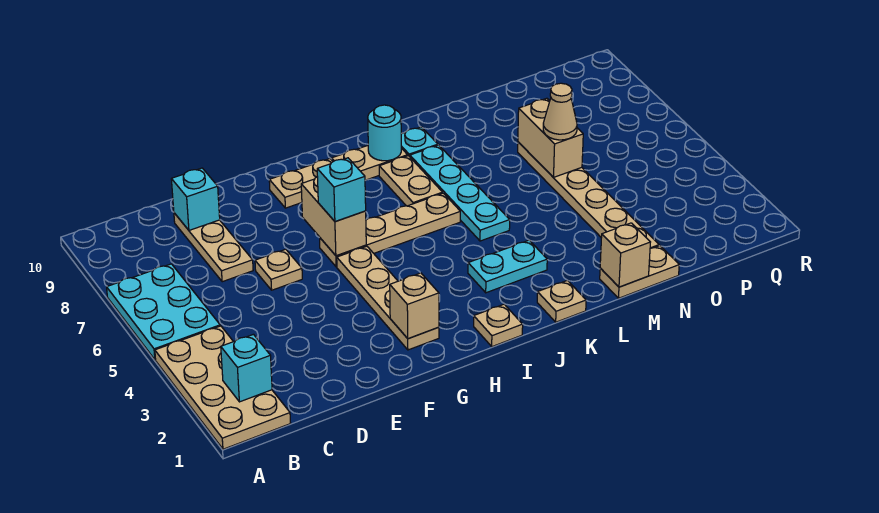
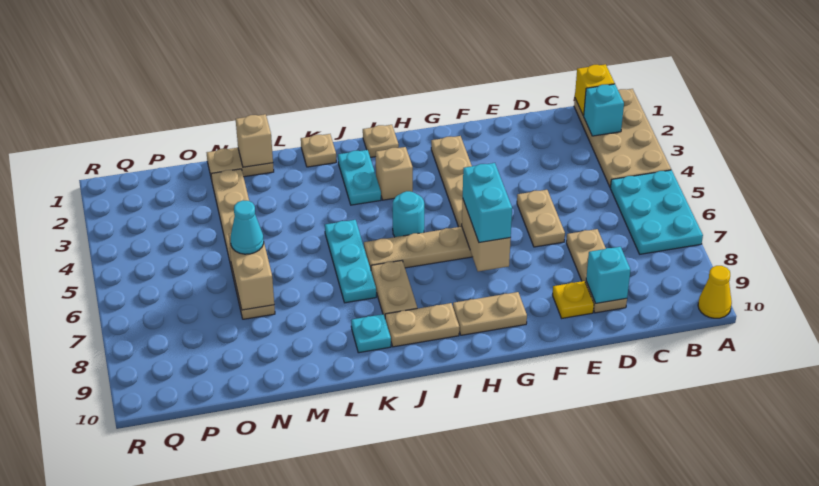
none -> yellow 1x1 cone [698,266,732,318]
none -> yellow 1x1 brick [575,64,615,116]
tan 1x1 plate [255,249,302,290] -> tan 1x2 plate [517,190,565,247]
none -> yellow 1x1 plate [553,281,594,318]
tan 1x1 brick [390,273,439,339] -> tan 1x1 brick moved to [376,147,413,200]
cyan 1x1 brick [317,158,366,222] -> cyan 1x2 brick [463,163,512,243]
cyan 1x2 plate [468,240,547,293] -> cyan 1x2 plate turned to [338,150,381,205]
cyan 1x1 round brick [368,105,402,161] -> cyan 1x1 round brick moved to [393,191,424,237]
cyan 1x4 plate [410,145,510,241] -> cyan 1x3 plate [325,220,376,303]
tan 1x1 cone [543,83,577,140] -> cyan 1x1 cone [231,200,264,254]

